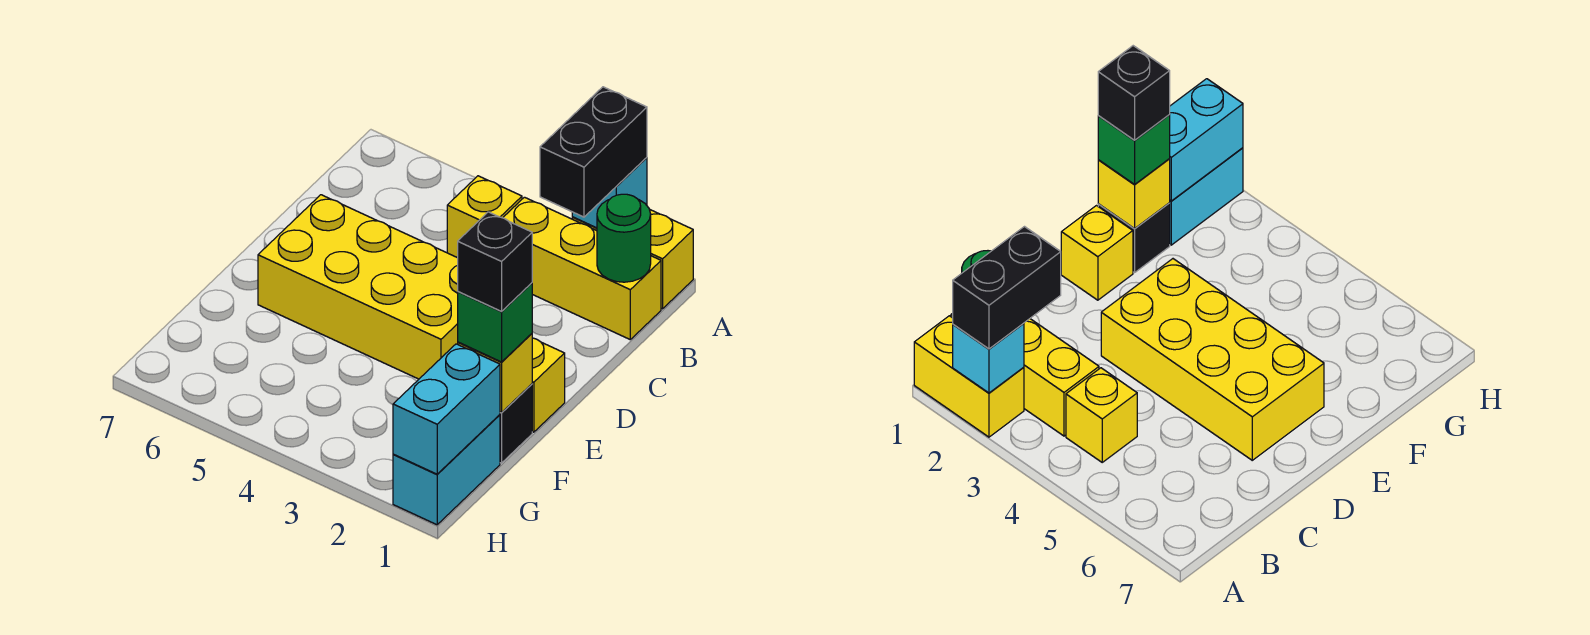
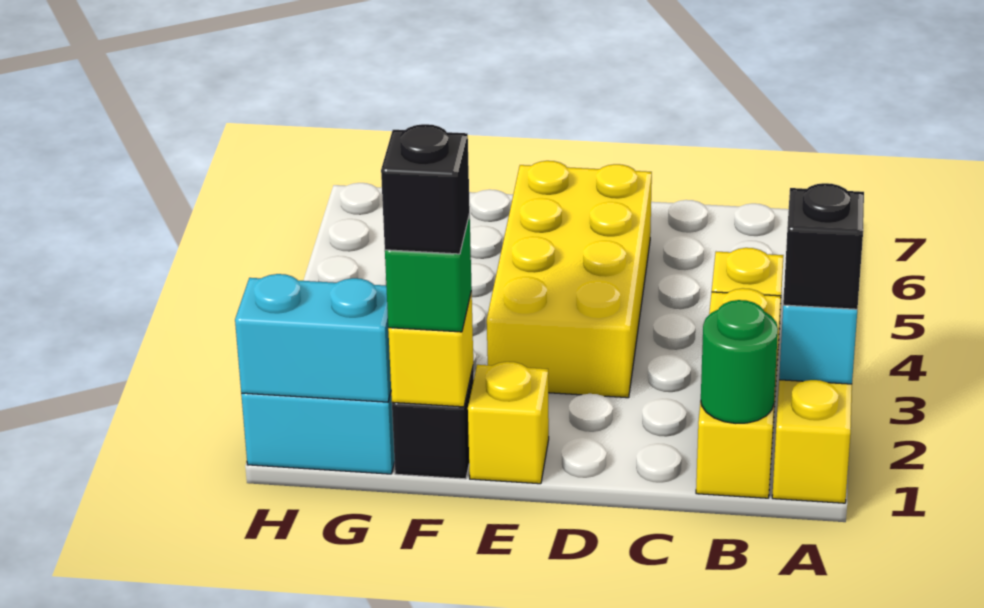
black 1x2 brick [540,87,647,217] -> black 1x1 brick [783,183,864,309]

